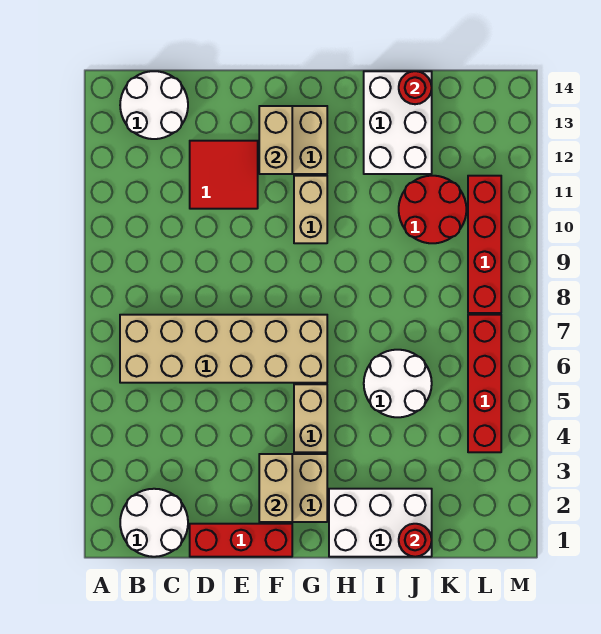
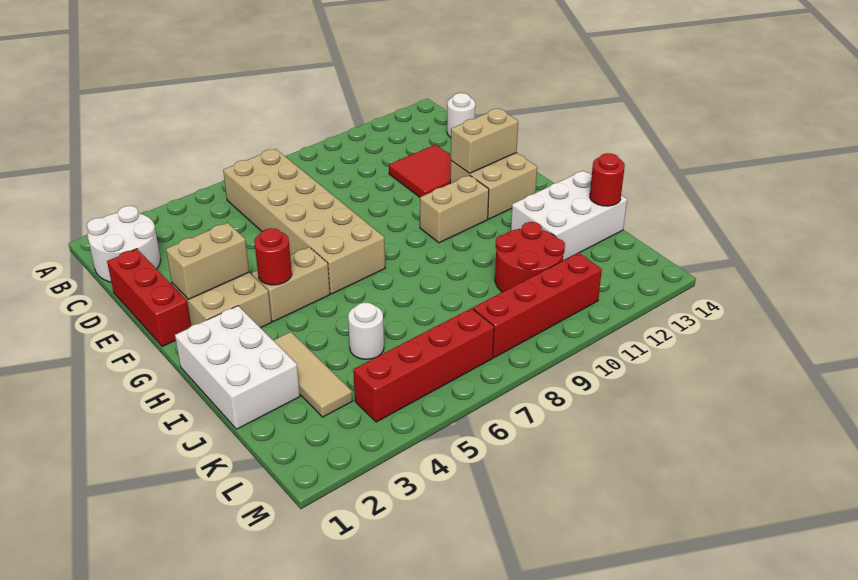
white 2x2 round brick [120,71,188,139] -> white 1x1 round brick [447,93,475,137]
none -> tan 1x3 tile [273,332,352,417]
white 2x2 round brick [364,350,432,417] -> white 1x1 round brick [348,302,384,359]
red 1x1 round brick [399,524,432,557] -> red 1x1 round brick moved to [254,228,292,285]

